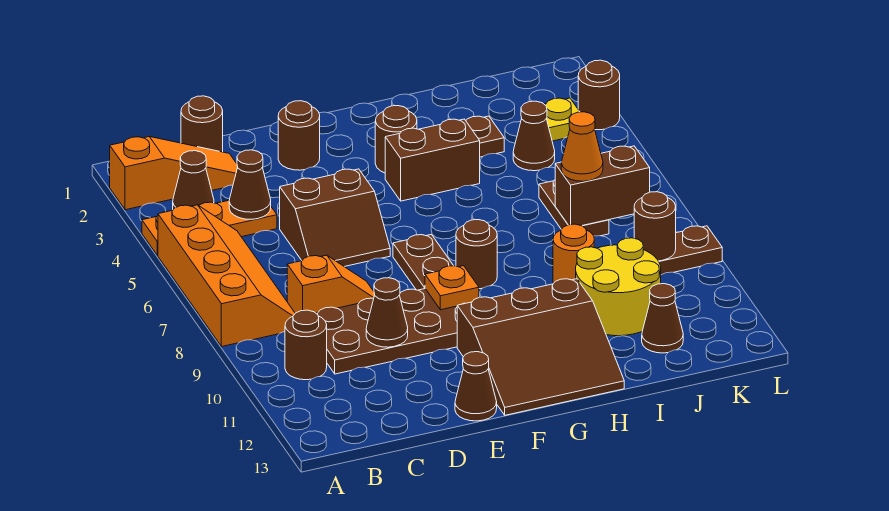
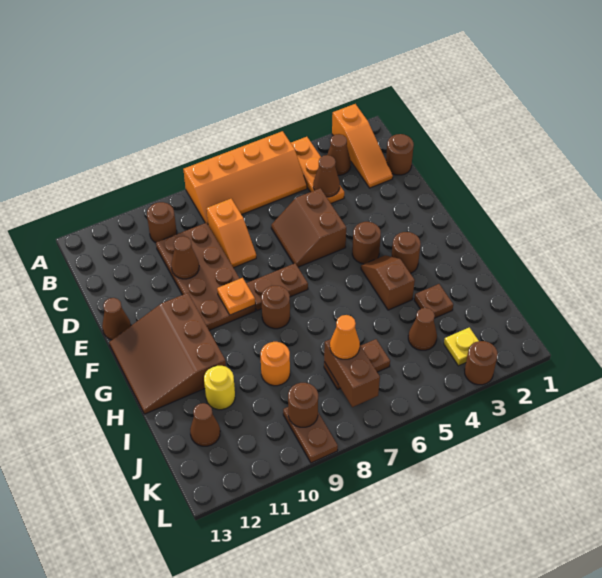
brown 1x1 round brick [278,101,320,170] -> brown 1x1 round brick moved to [352,222,381,264]
brown 1x2 brick [385,119,480,201] -> brown 1x2 slope [361,255,415,310]
yellow 2x2 round brick [576,238,661,336] -> yellow 1x1 round brick [204,366,235,410]

